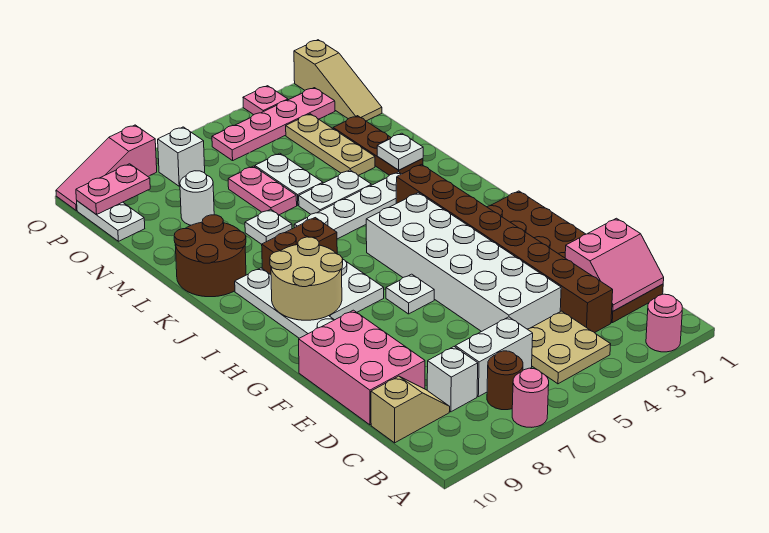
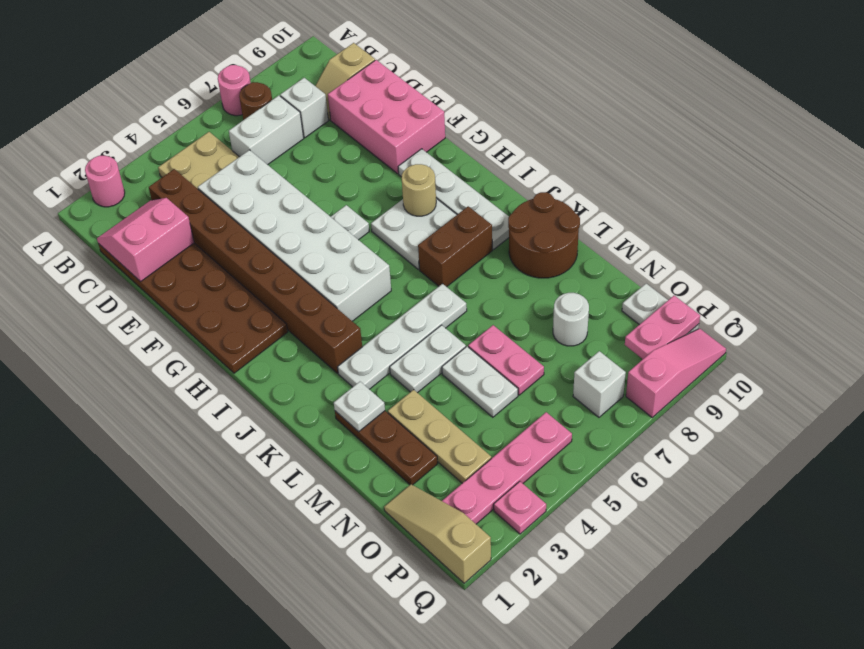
tan 2x2 round brick [270,237,343,320] -> tan 1x1 round brick [402,164,436,216]
white 1x1 plate [245,209,292,244] -> none

